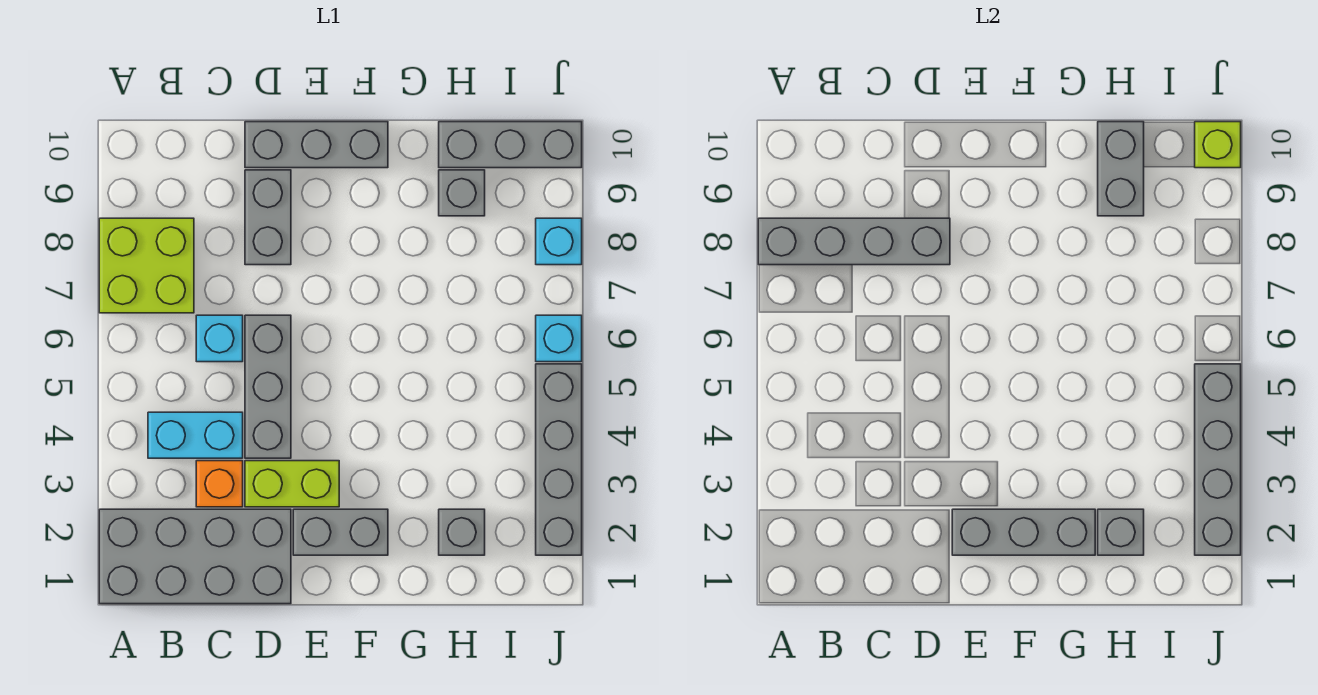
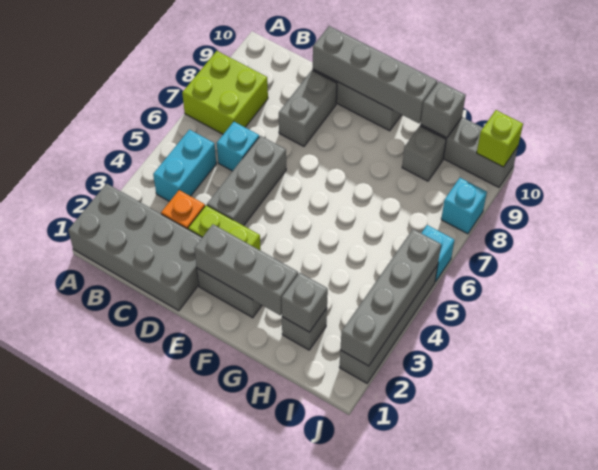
grey 1x4 brick [758,218,950,265] -> grey 1x4 brick moved to [313,26,437,123]
cyan 1x2 brick [148,412,243,458] -> cyan 1x2 brick turned to [153,130,216,202]
grey 1x2 brick [1098,122,1144,216] -> grey 1x1 brick [421,81,466,138]

